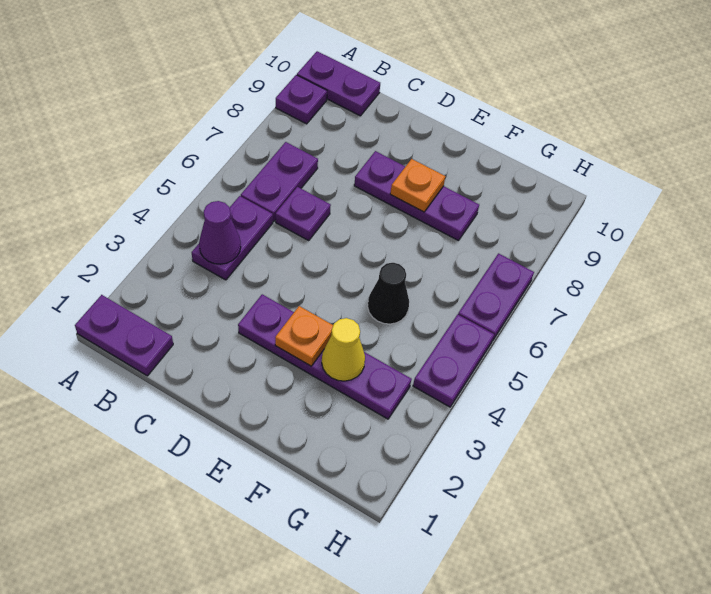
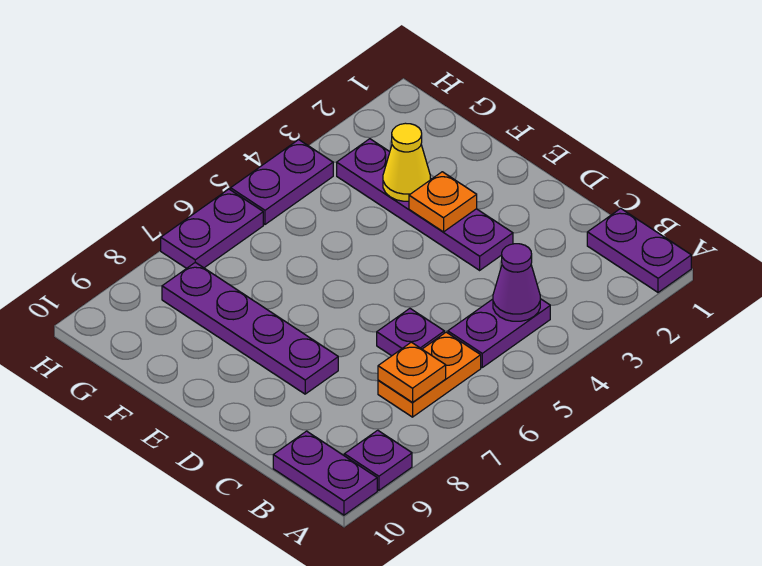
purple 1x2 plate [241,142,318,222] -> orange 1x2 plate [378,332,481,417]
purple 1x3 plate [354,151,479,241] -> purple 1x4 plate [162,262,338,394]
orange 1x1 plate [390,159,445,212] -> orange 1x1 plate moved to [378,342,446,402]
black 1x1 cone [368,263,409,324] -> none

